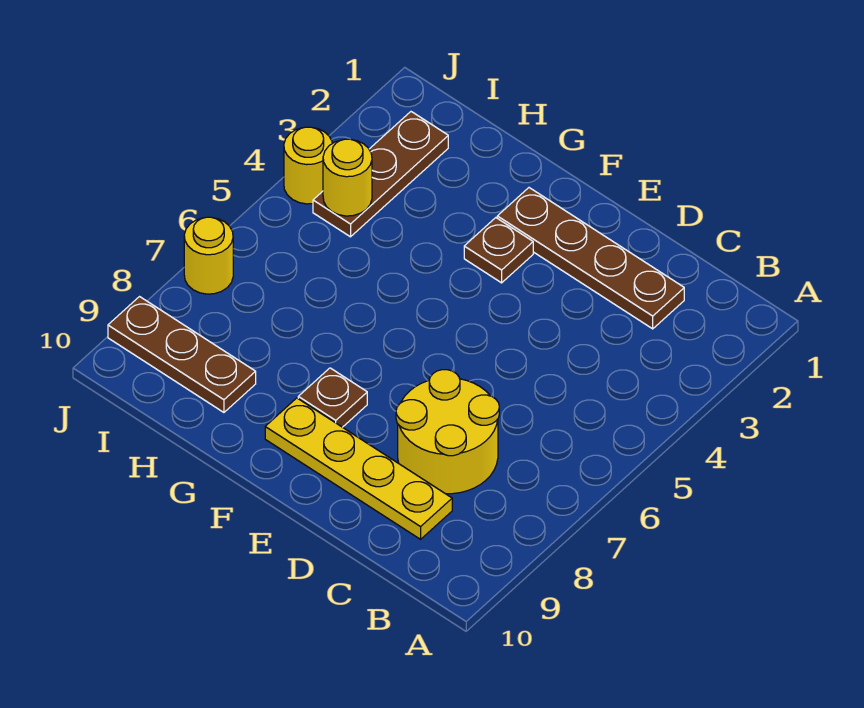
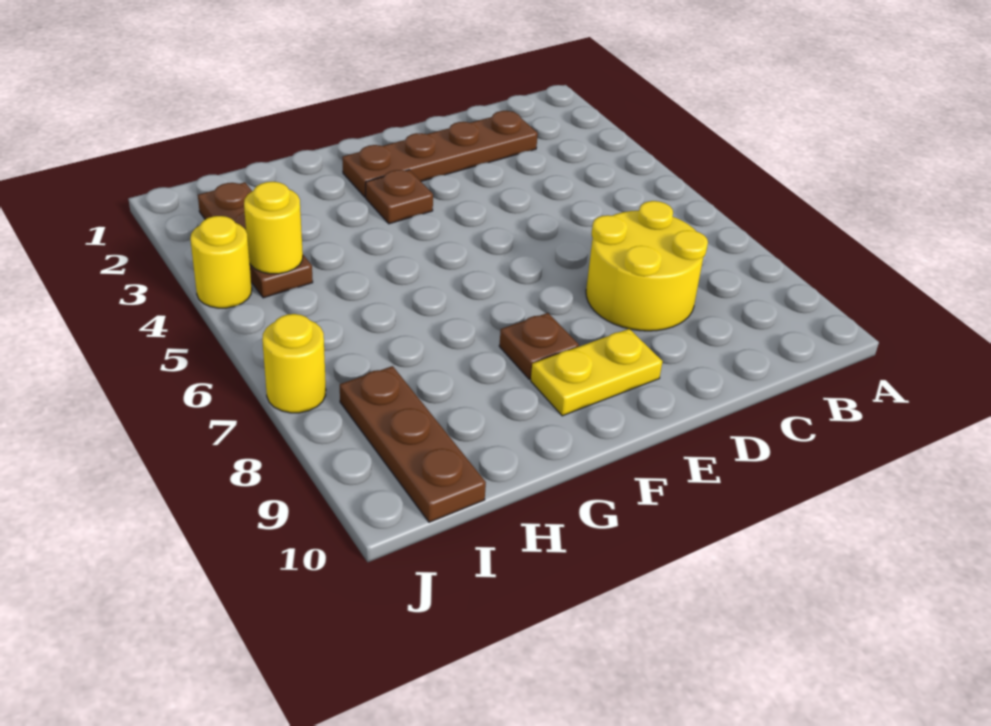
yellow 1x4 plate [265,398,452,539] -> yellow 1x2 plate [531,329,662,416]
brown 1x3 plate [108,297,256,412] -> brown 1x3 plate turned to [340,366,486,522]

